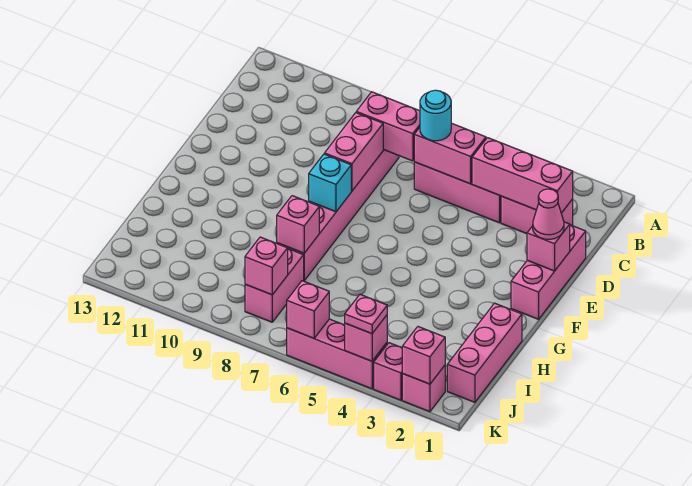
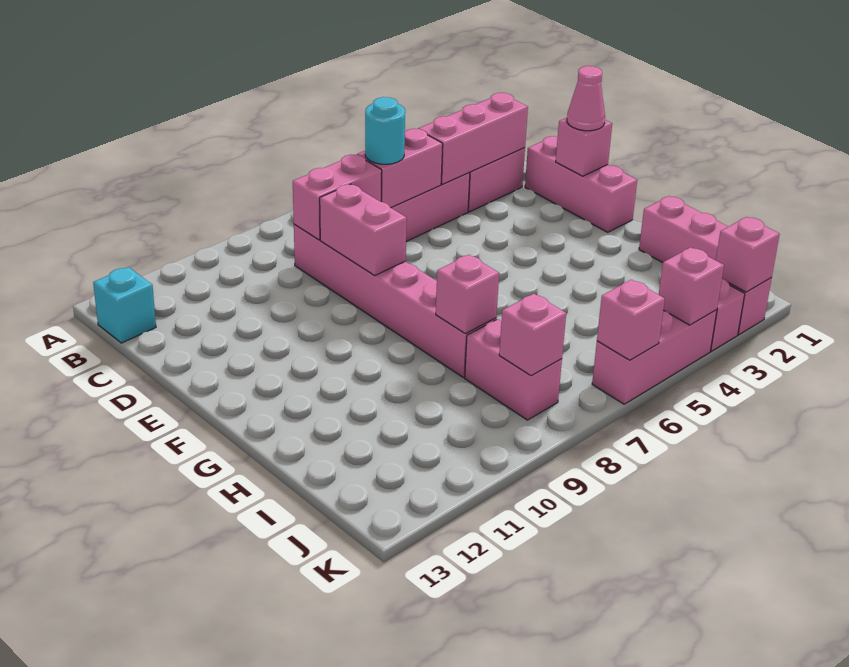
cyan 1x1 brick [309,154,351,212] -> cyan 1x1 brick moved to [93,267,156,343]
pink 1x1 plate [345,295,387,334] -> none

